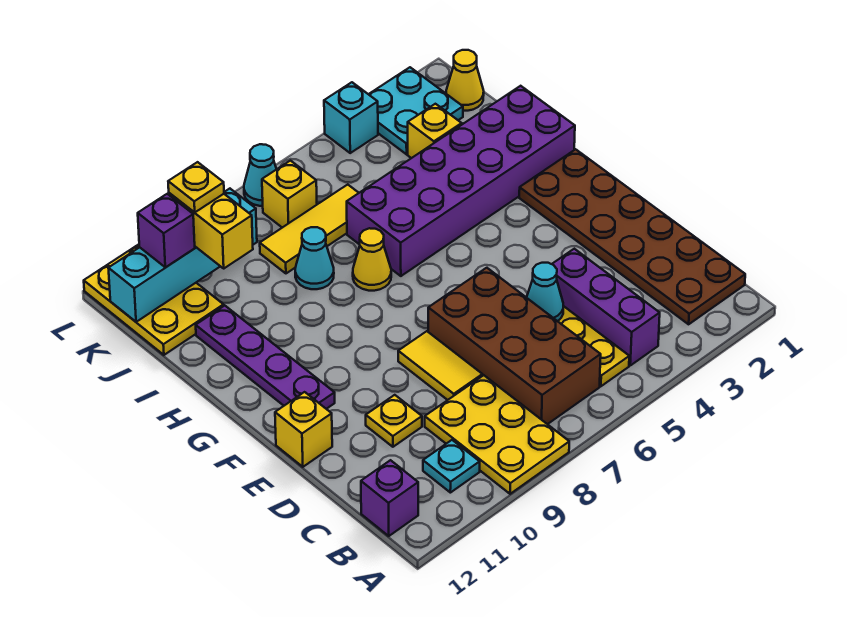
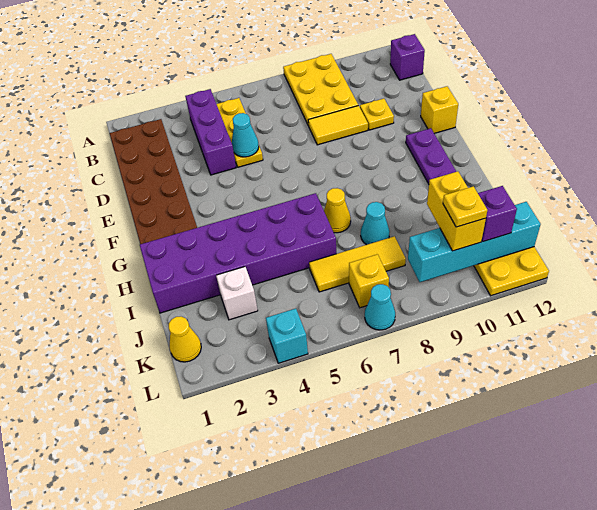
brown 2x4 brick [428,268,601,424] -> none
cyan 1x1 plate [423,440,480,493] -> none
yellow 1x2 tile [398,331,482,400] -> yellow 1x2 tile turned to [308,106,368,145]
yellow 1x1 brick [408,104,462,158] -> white 1x1 brick [216,267,258,320]
cyan 2x2 plate [369,67,463,154] -> none

